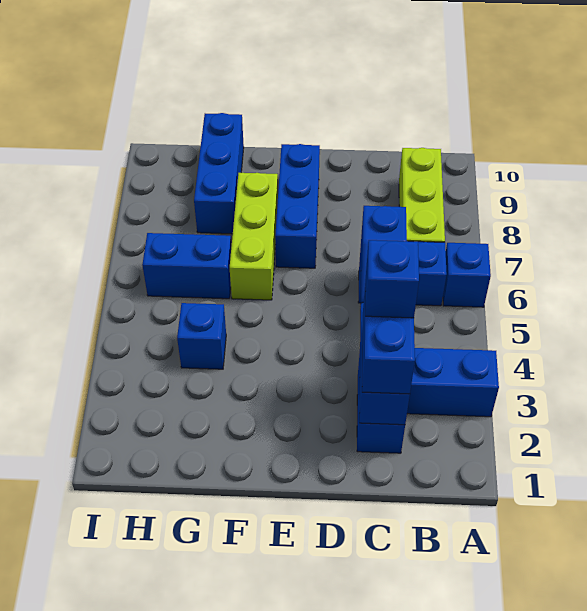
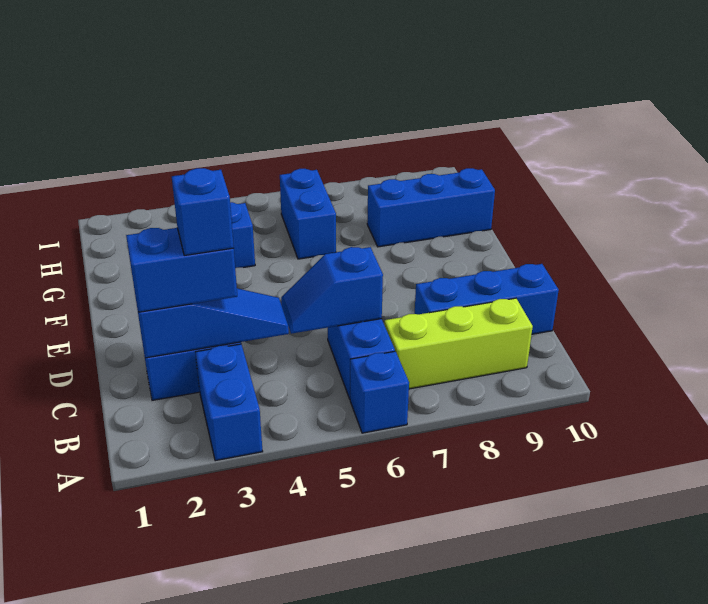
blue 1x3 brick [275,144,320,268] -> blue 1x3 brick moved to [415,264,559,334]
lime 1x3 brick [230,173,278,300] -> none

